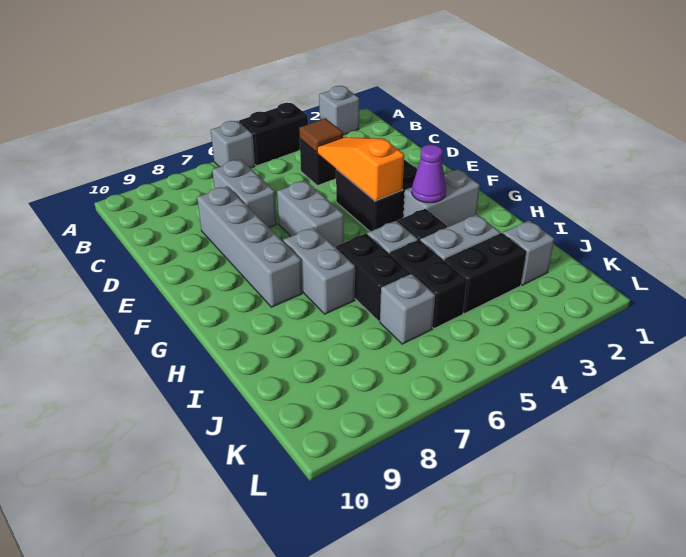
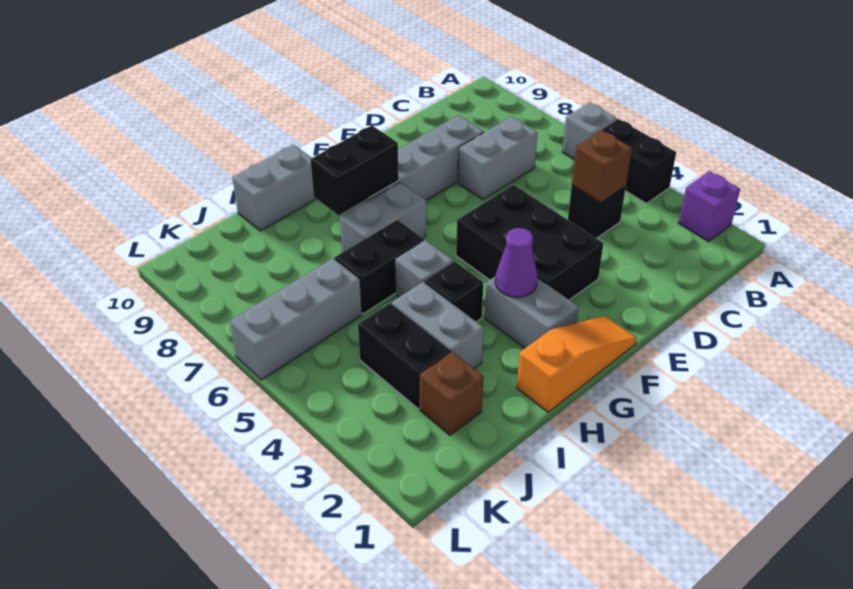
grey 1x1 brick [319,86,359,135] -> purple 1x1 brick [679,171,740,242]
brown 1x1 tile [299,119,343,152] -> brown 1x1 brick [572,130,632,203]
orange 1x3 slope [317,137,404,201] -> orange 1x3 slope moved to [517,316,637,412]
black 2x2 brick [336,160,417,231] -> black 2x3 brick [456,185,603,300]
grey 1x2 brick [277,181,344,247] -> grey 1x2 brick moved to [232,145,316,231]
black 1x2 brick [390,240,467,329] -> black 1x2 brick moved to [310,125,399,215]
grey 1x1 brick [503,220,554,285] -> brown 1x1 brick [420,352,483,435]
grey 1x1 brick [380,274,435,344] -> grey 1x3 brick [230,258,362,380]

